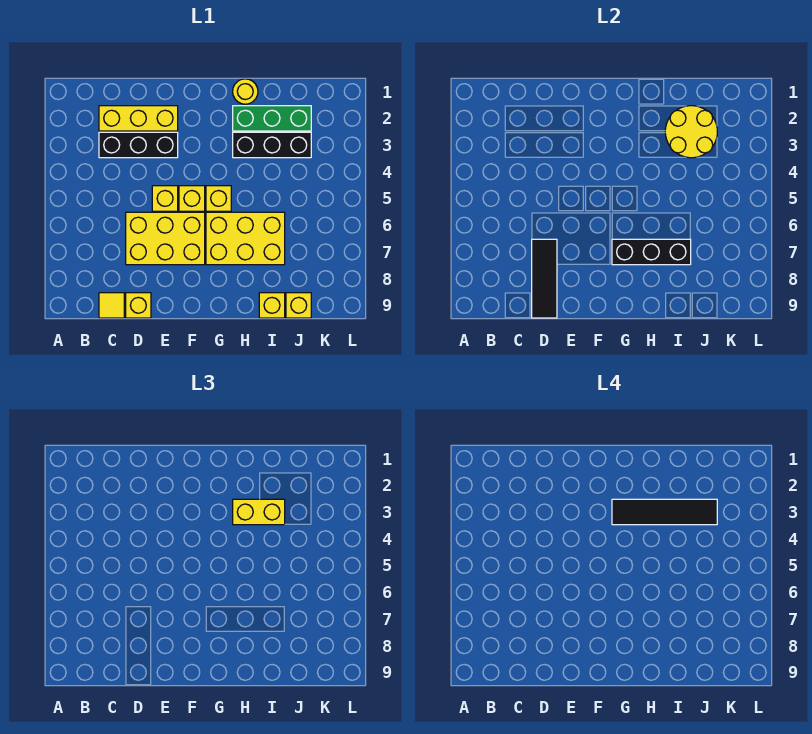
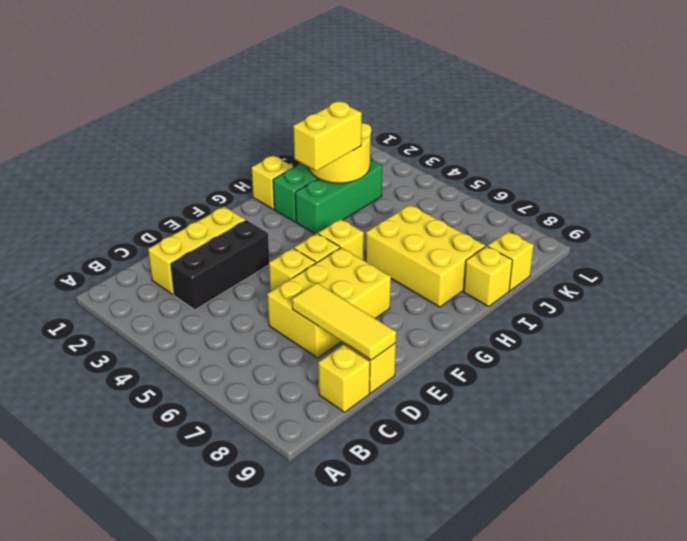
yellow 1x1 tile [99,293,124,318] -> yellow 1x1 brick [318,345,370,412]
black 1x3 tile [532,239,557,318] -> yellow 1x3 tile [292,283,396,360]
black 1x4 tile [612,499,717,525] -> none
yellow 2x3 brick [206,212,285,265] -> yellow 2x3 brick turned to [366,205,485,307]
black 1x3 brick [612,239,691,265] -> none
yellow 1x1 round brick [233,79,258,104] -> yellow 1x1 brick [251,156,294,209]
black 1x3 brick [233,132,311,158] -> green 1x3 brick [295,160,383,234]

